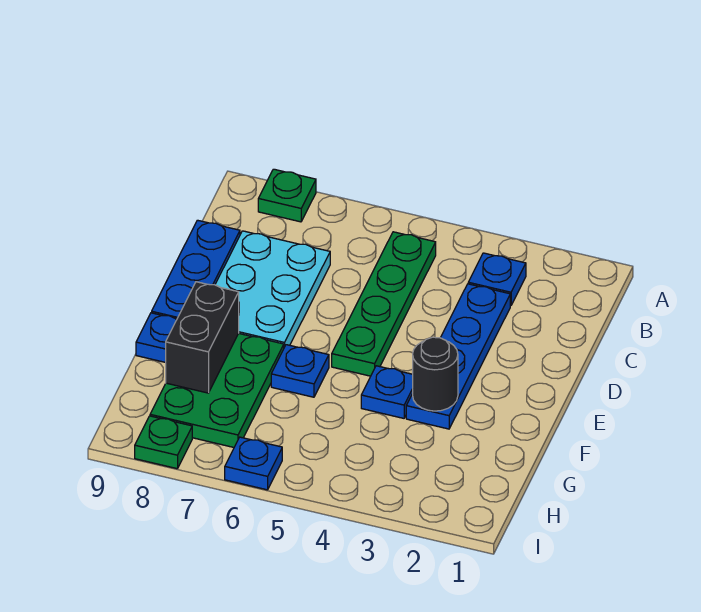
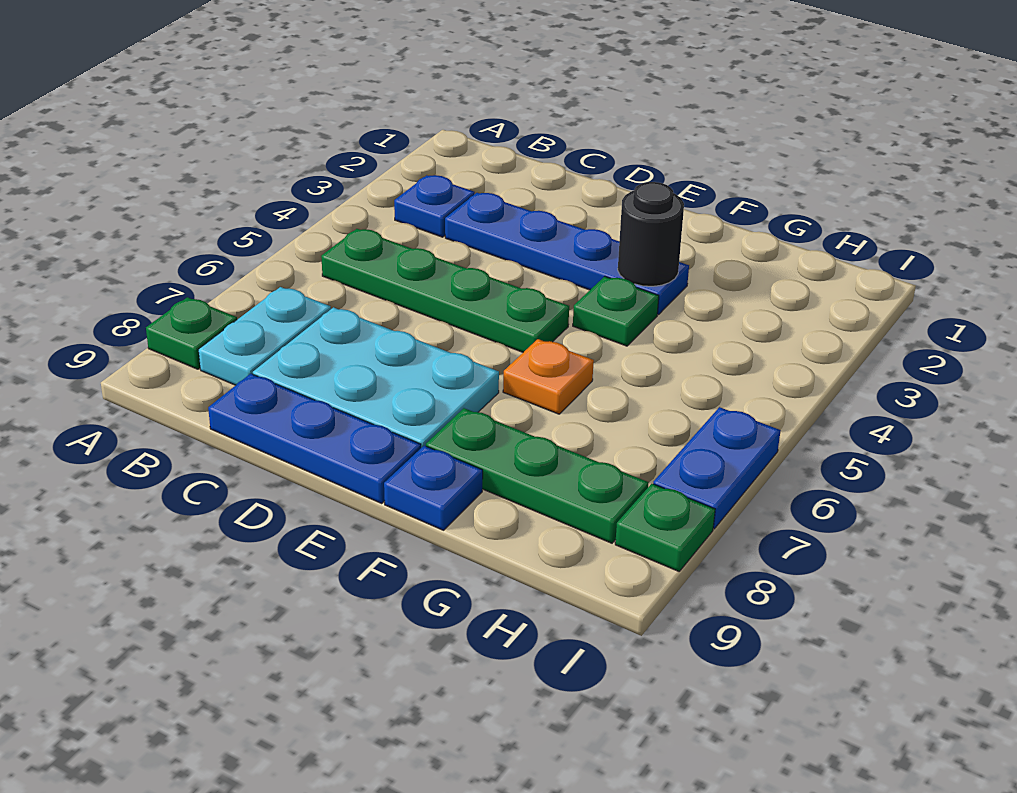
none -> cyan 1x2 plate [198,287,331,385]
blue 1x1 plate [361,366,413,418] -> green 1x1 plate [573,276,659,346]
blue 1x1 plate [271,345,329,397] -> orange 1x1 plate [503,339,594,414]
green 2x3 plate [150,333,284,447] -> green 1x3 plate [426,408,649,543]
black 1x2 brick [166,282,239,393] -> none
blue 1x1 plate [225,437,282,490] -> blue 1x2 plate [653,407,781,529]

